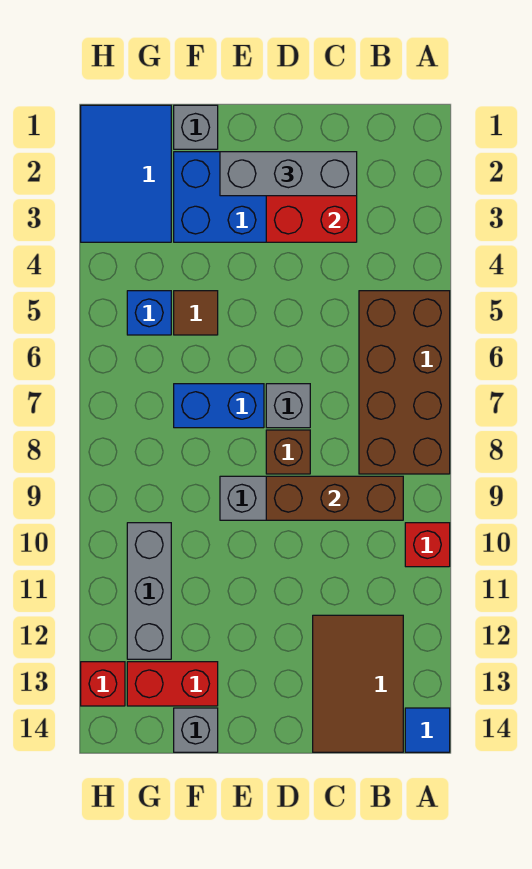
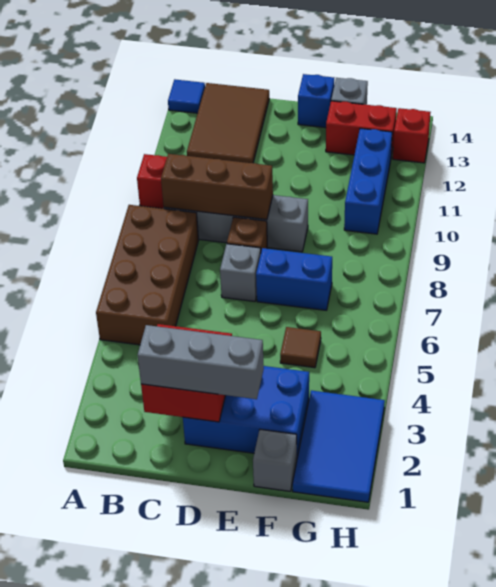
blue 1x1 brick [127,291,171,335] -> blue 1x1 brick moved to [298,74,334,128]
grey 1x3 brick [127,523,171,659] -> blue 1x3 brick [344,128,392,234]

